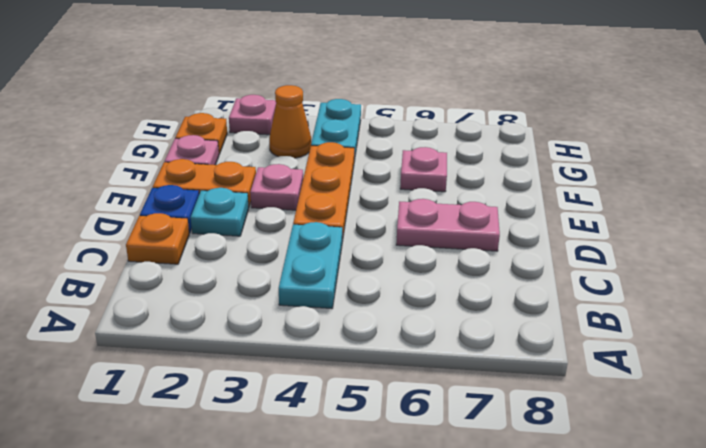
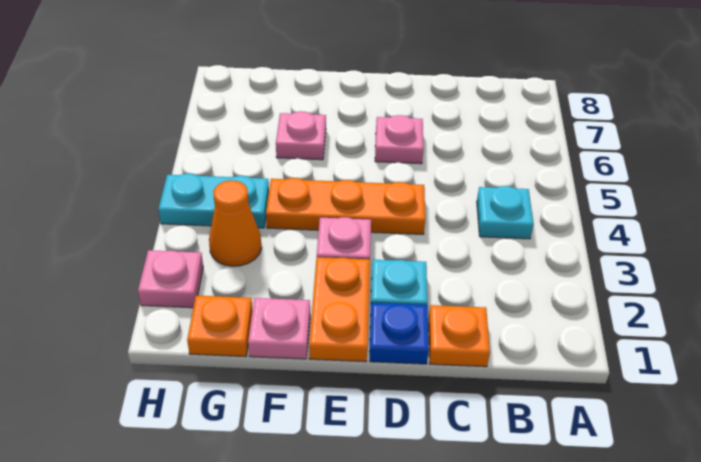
cyan 1x2 plate [279,222,342,309] -> cyan 1x1 plate [477,186,533,239]
pink 1x2 plate [396,199,500,251] -> pink 1x1 plate [375,115,423,164]

